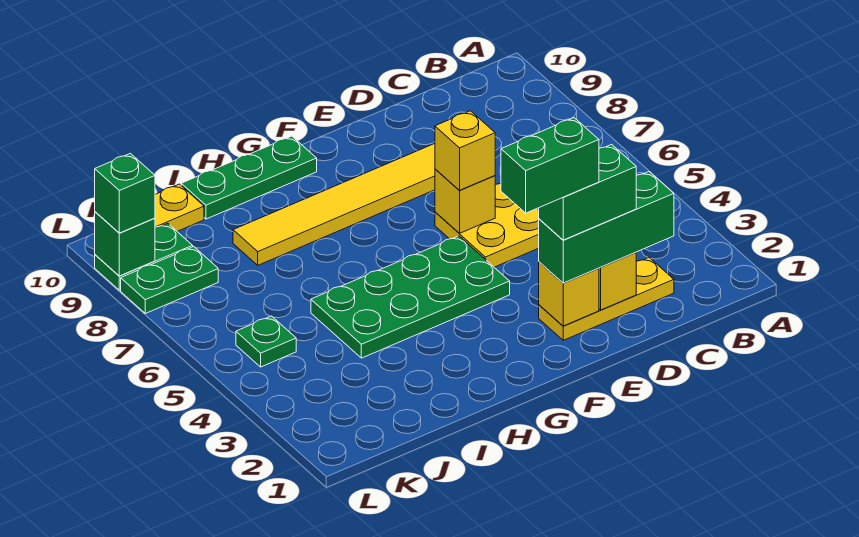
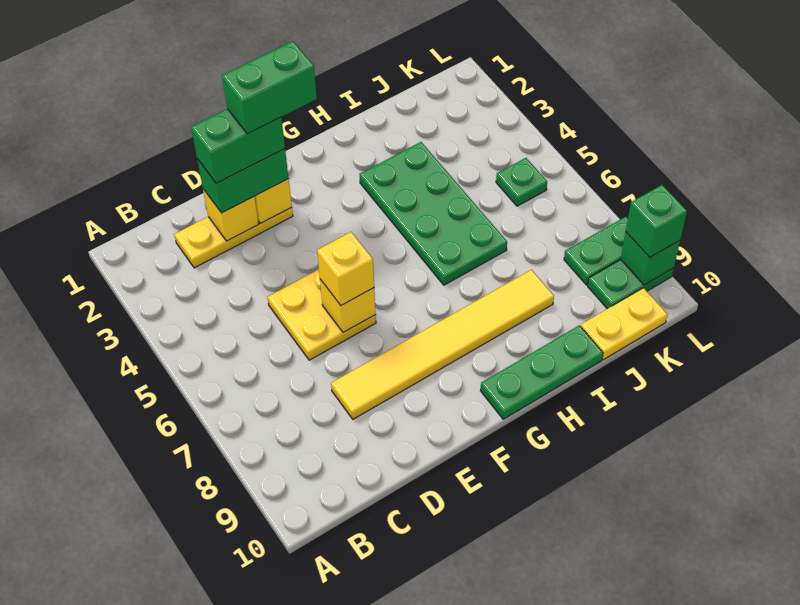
green 1x3 brick [539,172,674,283] -> green 1x2 brick [197,149,289,213]
green 2x4 plate [311,236,510,358] -> green 2x4 plate turned to [359,142,507,285]

